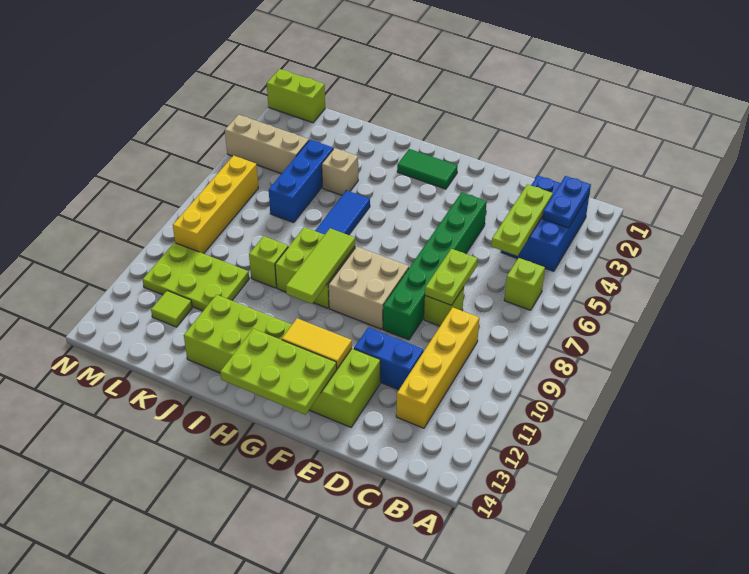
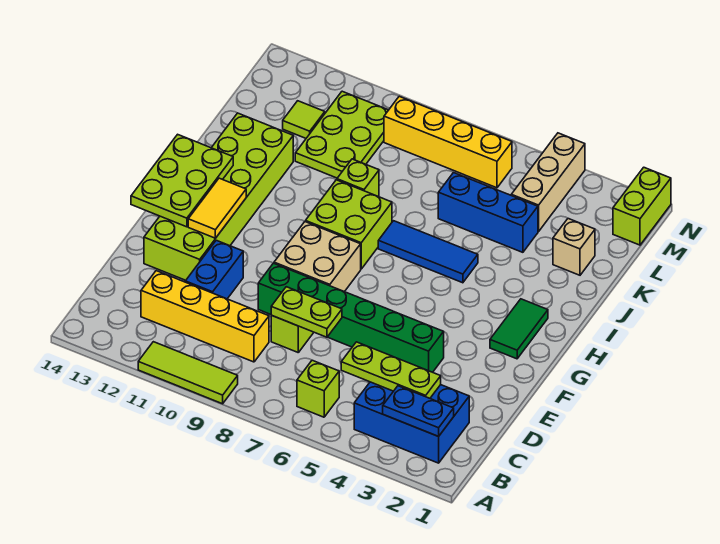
lime 1x3 tile [286,228,355,304] -> lime 1x3 tile moved to [138,342,238,404]
tan 1x1 brick [322,148,358,195] -> tan 1x1 brick moved to [553,219,595,275]

